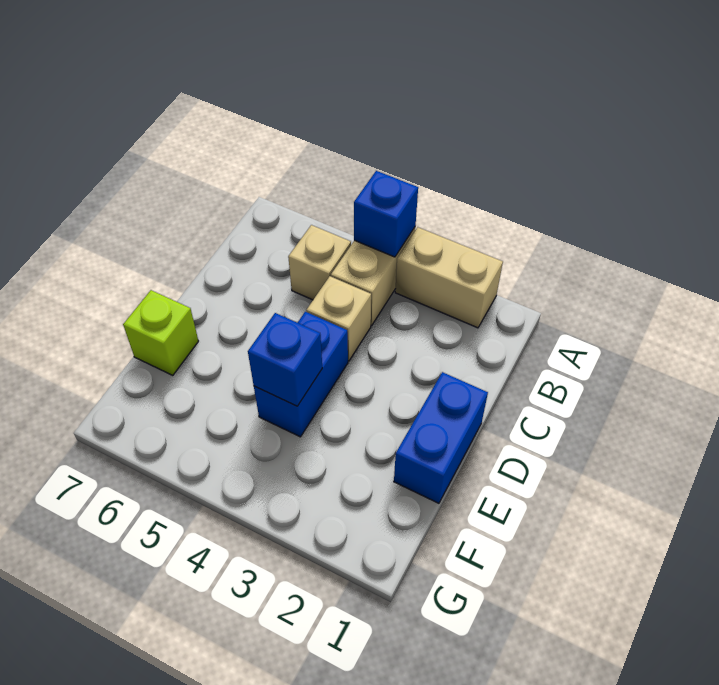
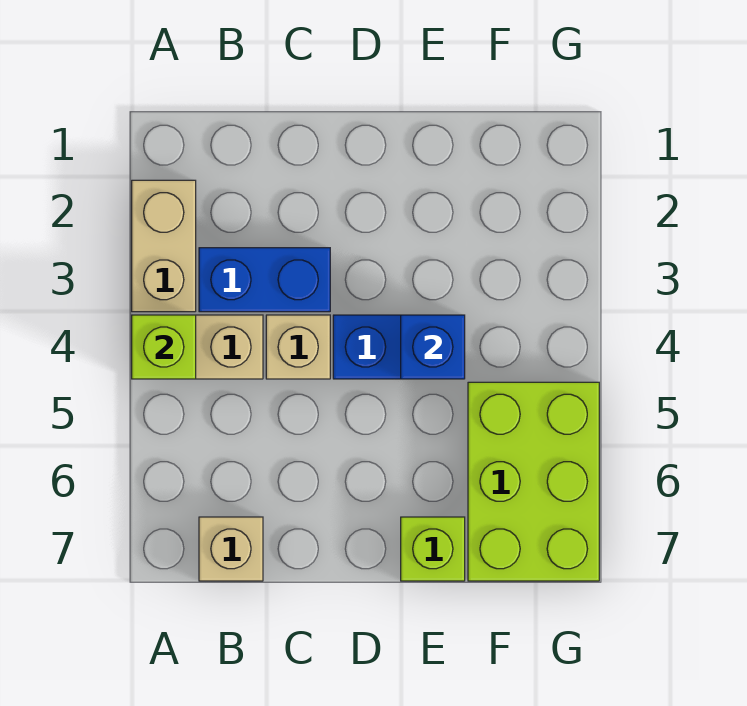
blue 1x1 brick [354,171,418,257] -> lime 1x1 brick [132,315,196,379]
tan 1x1 brick [288,225,351,300] -> tan 1x1 brick moved to [199,517,263,581]
blue 1x2 brick [394,372,488,503] -> blue 1x2 brick moved to [199,248,330,312]
none -> lime 2x3 brick [468,382,599,581]

